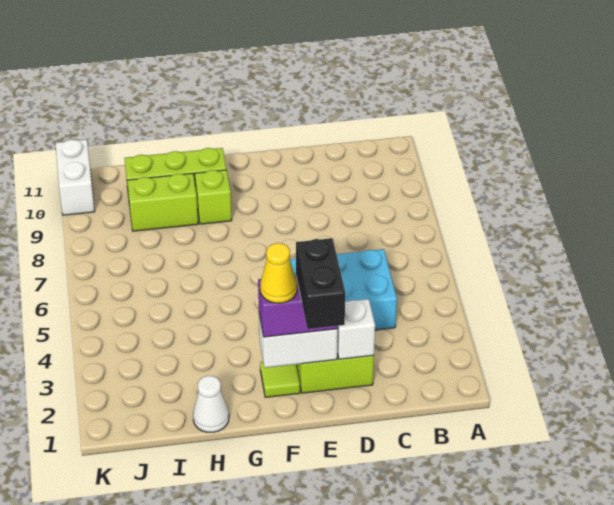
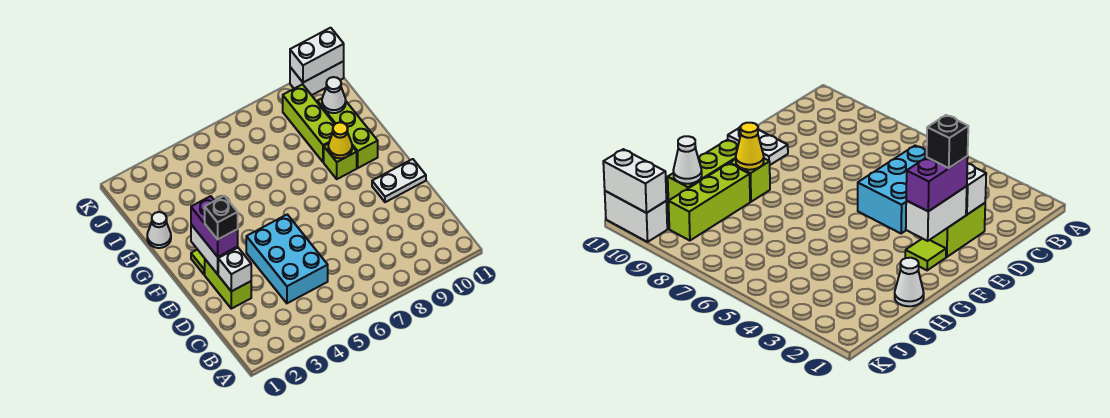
black 1x2 brick [296,238,345,329] -> black 1x1 brick [205,196,238,240]
none -> white 1x2 plate [372,159,426,202]
yellow 1x1 cone [260,243,297,303] -> yellow 1x1 cone moved to [328,122,352,158]
lime 1x2 brick [127,173,198,231] -> lime 1x3 brick [283,84,335,162]
none -> white 1x1 cone [322,77,346,113]
none -> white 1x2 brick [290,28,344,82]

